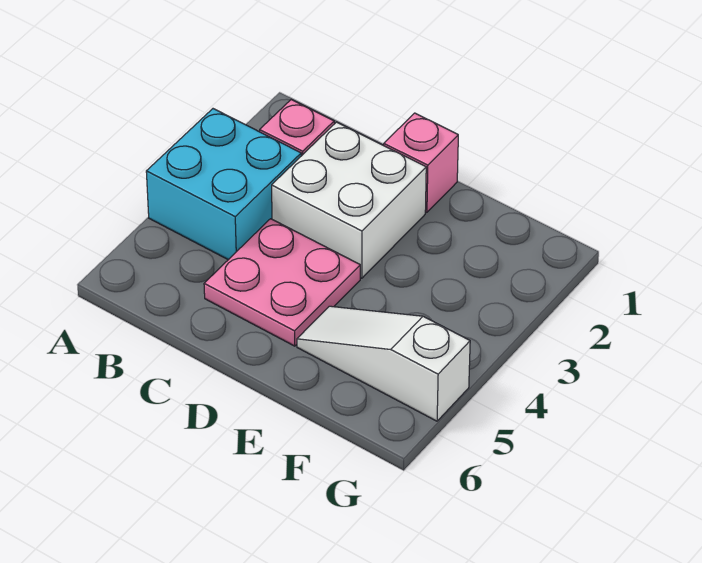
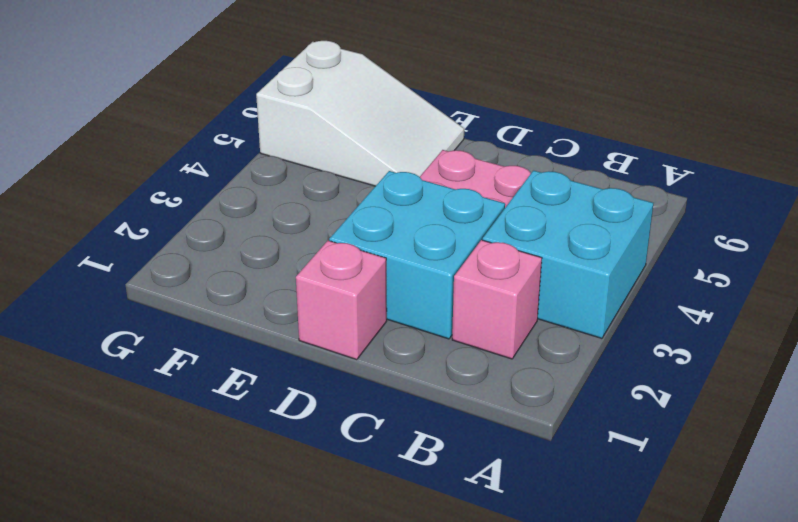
white 2x2 brick [272,122,426,278] -> cyan 2x2 brick [329,171,505,339]
white 1x3 slope [297,306,470,421] -> white 2x3 slope [256,41,464,186]

